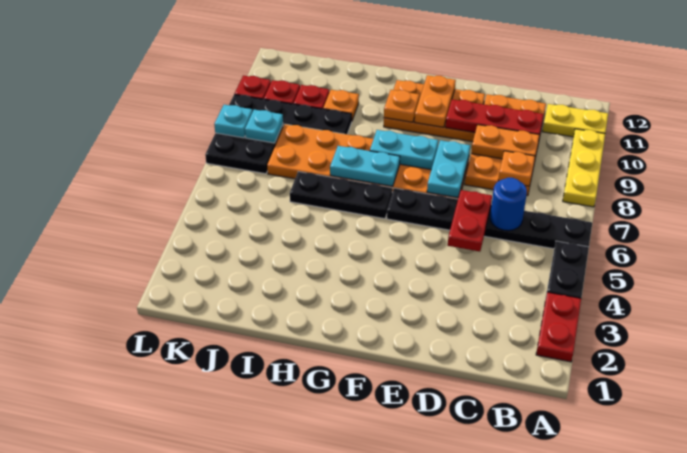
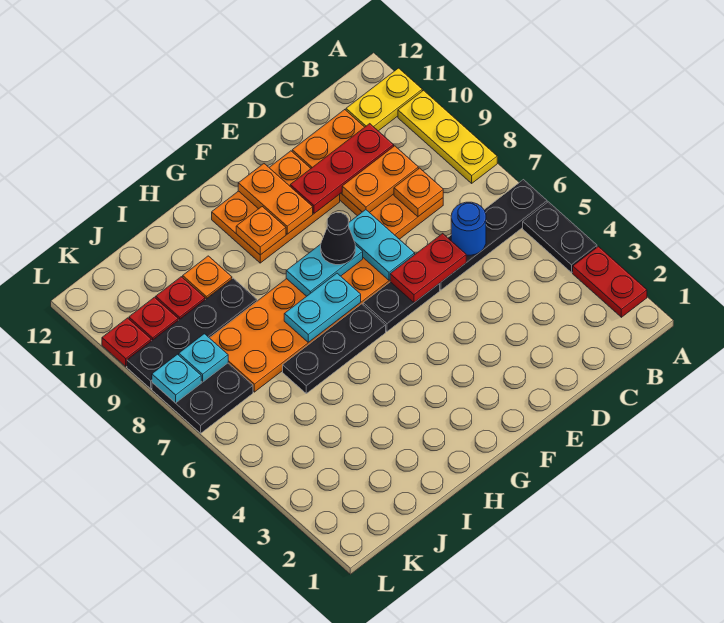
red 1x2 plate [448,190,492,252] -> red 1x2 plate turned to [390,233,466,303]
none -> black 1x1 cone [321,213,355,265]

